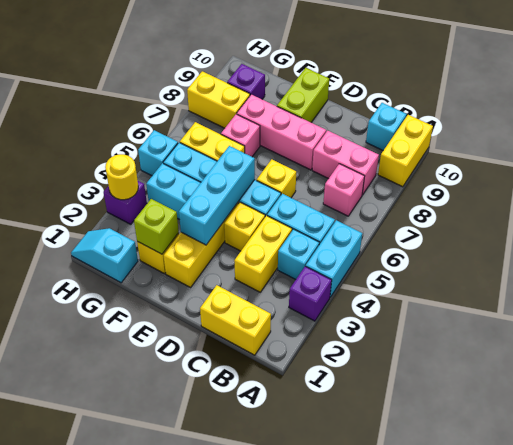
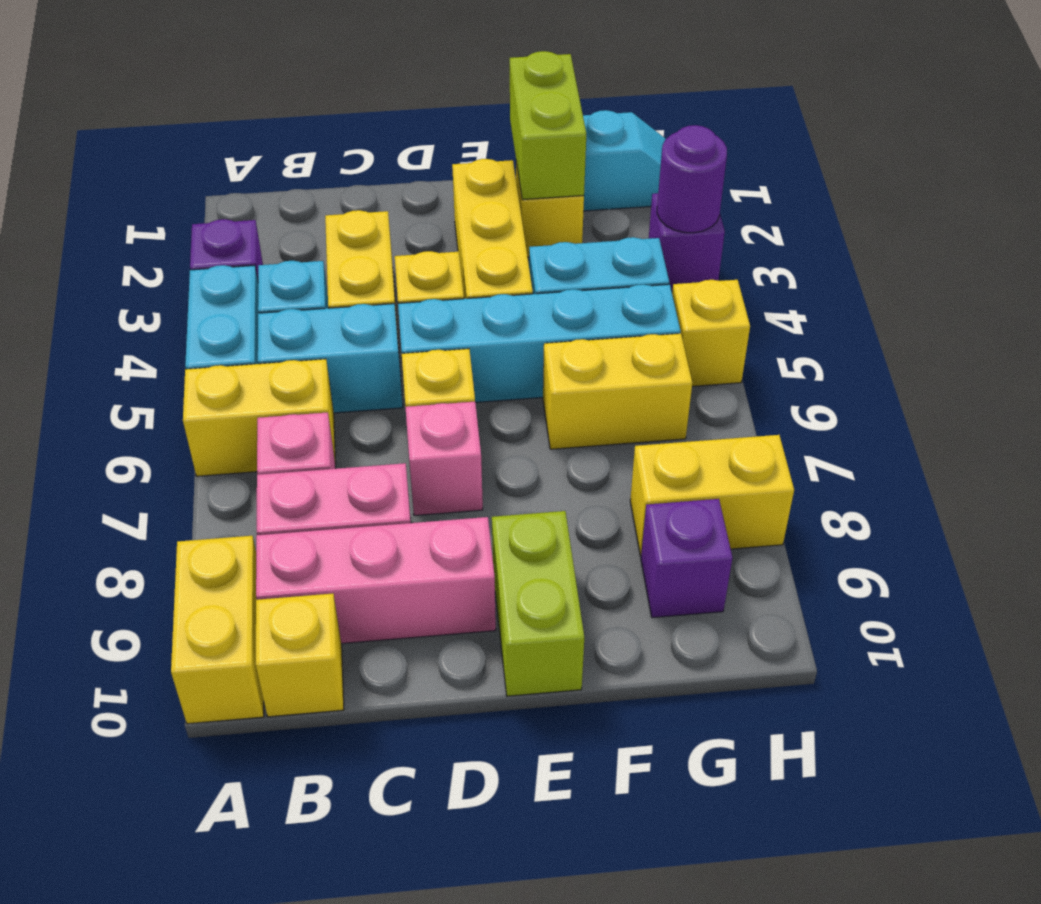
yellow 1x2 brick [200,285,271,355] -> yellow 1x2 brick moved to [183,359,336,476]
cyan 1x1 brick [366,103,407,150] -> yellow 1x1 brick [256,593,344,717]
pink 1x3 brick [237,94,326,170] -> pink 1x3 brick moved to [256,517,496,644]
cyan 1x3 brick [179,146,255,245] -> none
lime 1x1 brick [134,199,179,254] -> lime 1x2 brick [510,51,586,200]
pink 1x1 brick [221,114,260,157] -> pink 1x1 brick moved to [406,402,483,516]
yellow 1x1 round brick [105,154,138,200] -> purple 1x1 round brick [657,125,727,233]
cyan 1x1 brick [138,130,178,176] -> yellow 1x1 brick [672,280,750,386]

